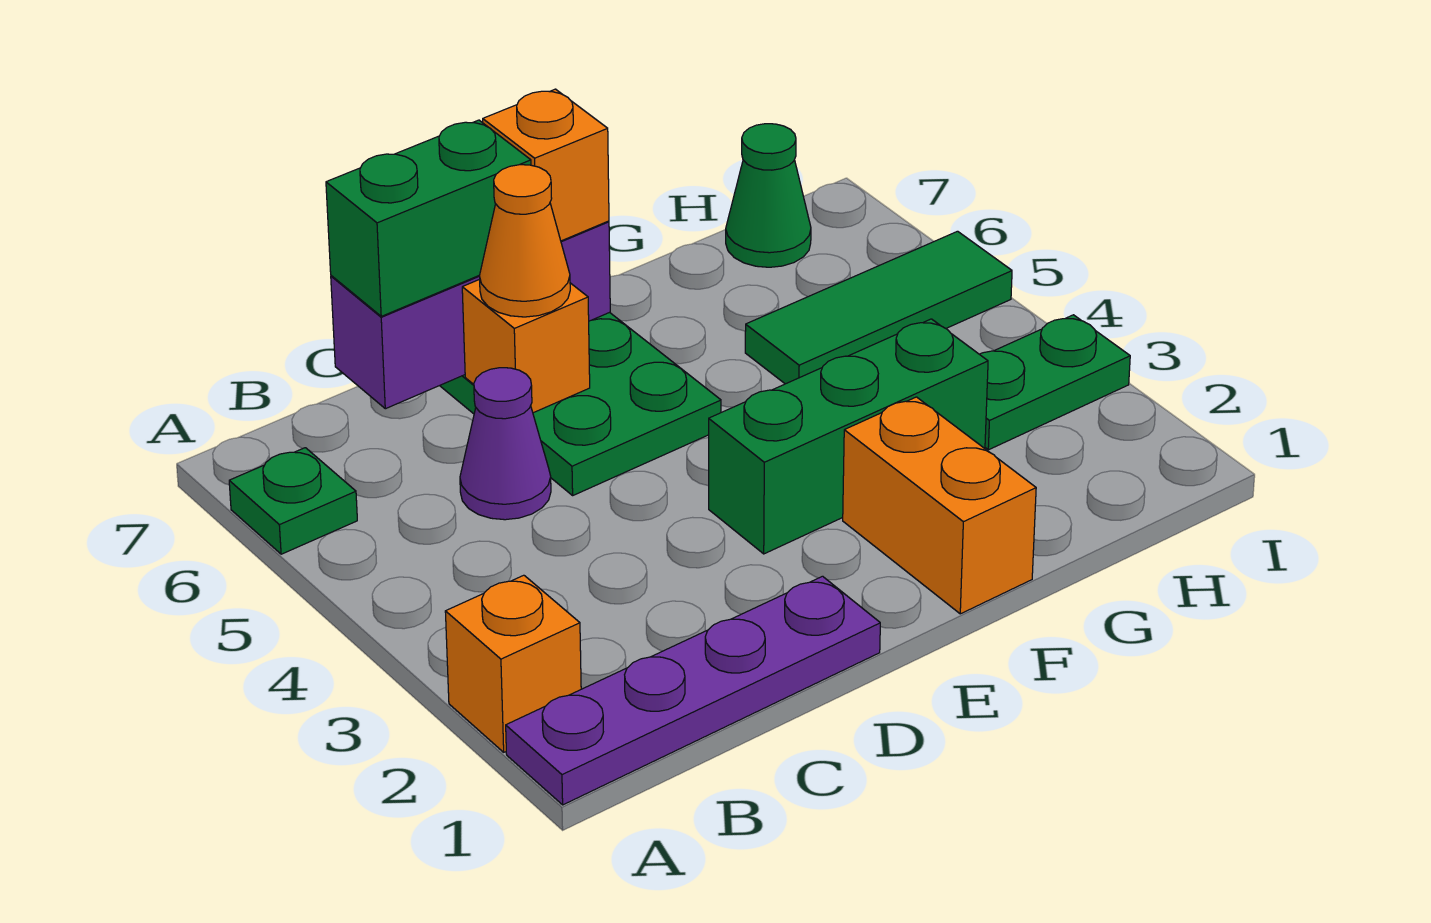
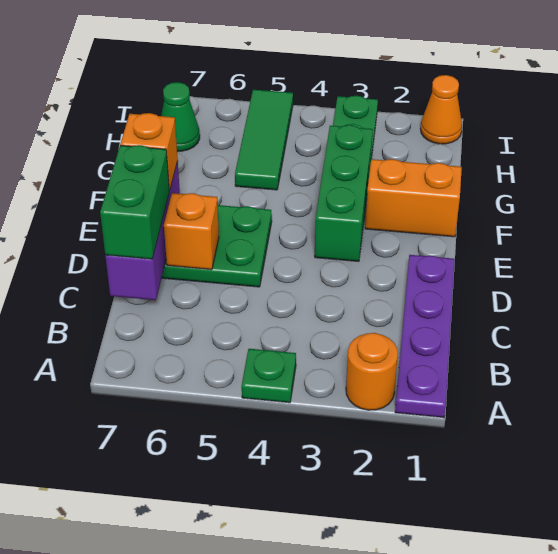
orange 1x1 brick [445,575,581,752] -> orange 1x1 round brick [346,333,398,410]
green 1x1 plate [229,448,357,554] -> green 1x1 plate moved to [242,349,296,403]
purple 1x1 cone [460,368,551,520] -> none
orange 1x1 cone [480,165,570,317] -> orange 1x1 cone moved to [420,75,462,144]

